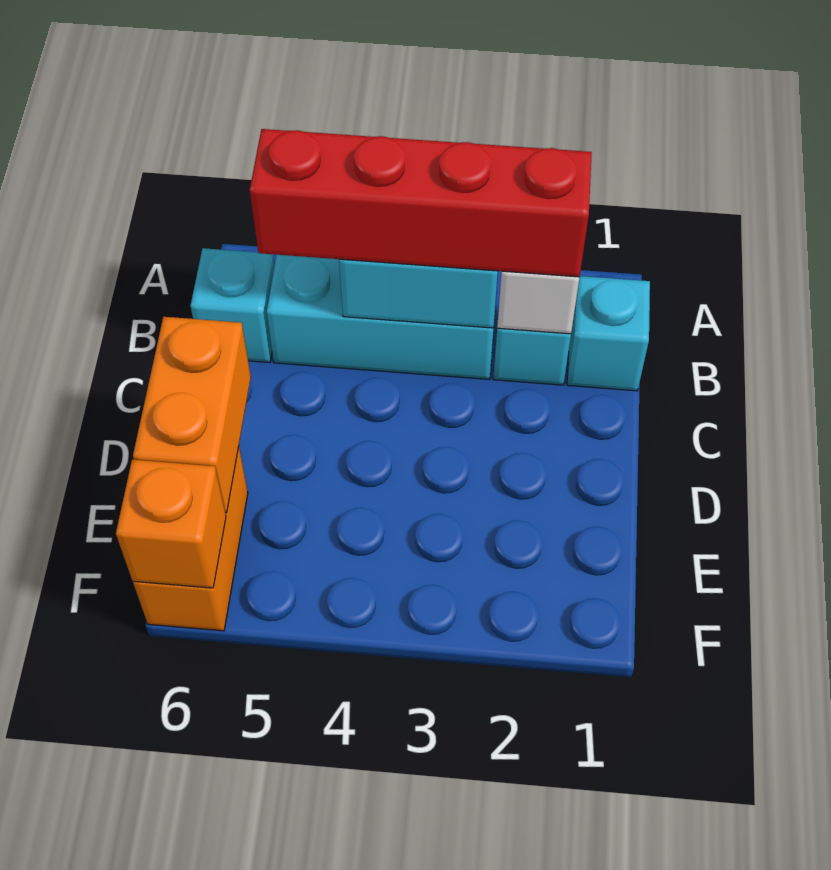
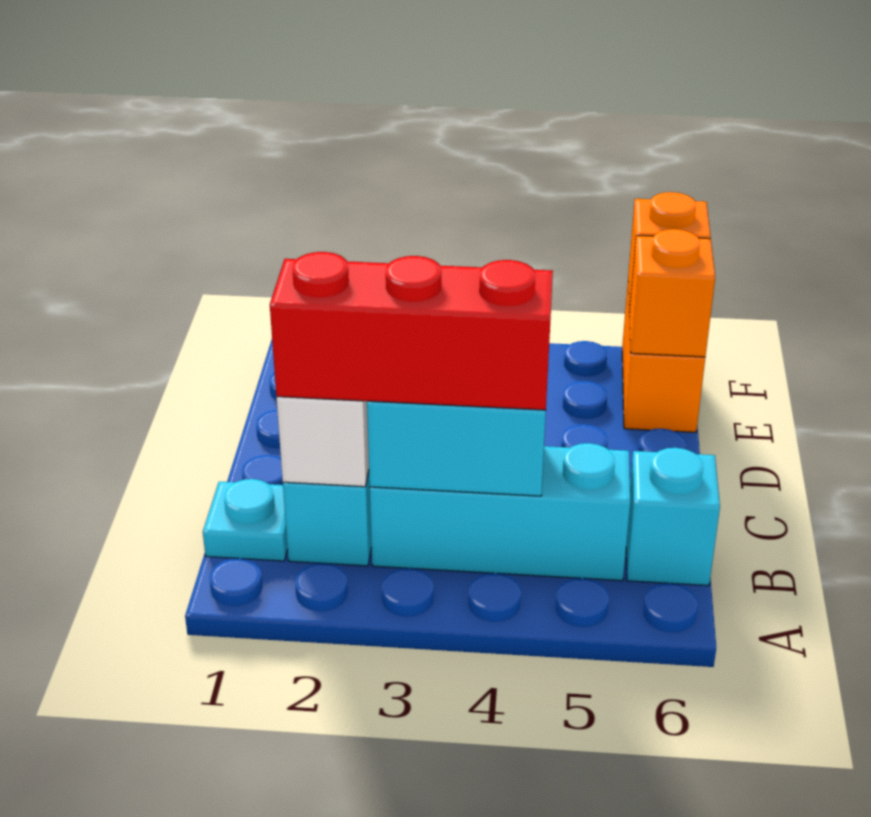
cyan 1x1 brick [567,276,650,391] -> cyan 1x1 plate [203,479,288,561]
red 1x4 brick [250,129,592,277] -> red 1x3 brick [270,252,553,410]
orange 1x2 brick [133,317,251,513] -> orange 1x1 brick [629,229,715,357]

